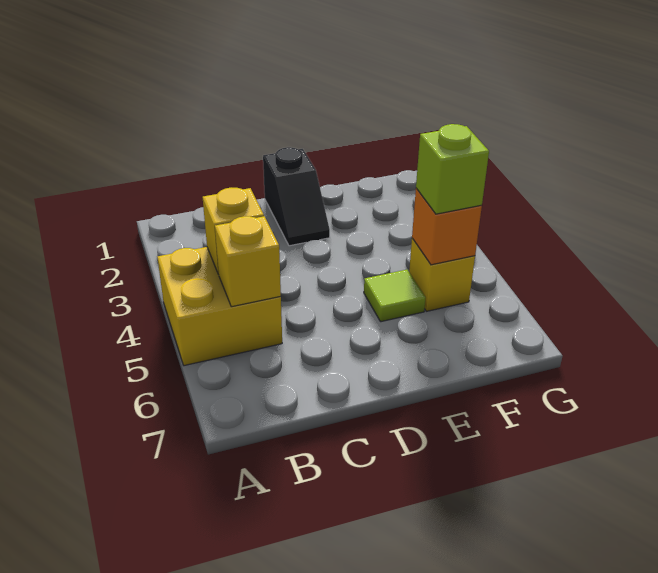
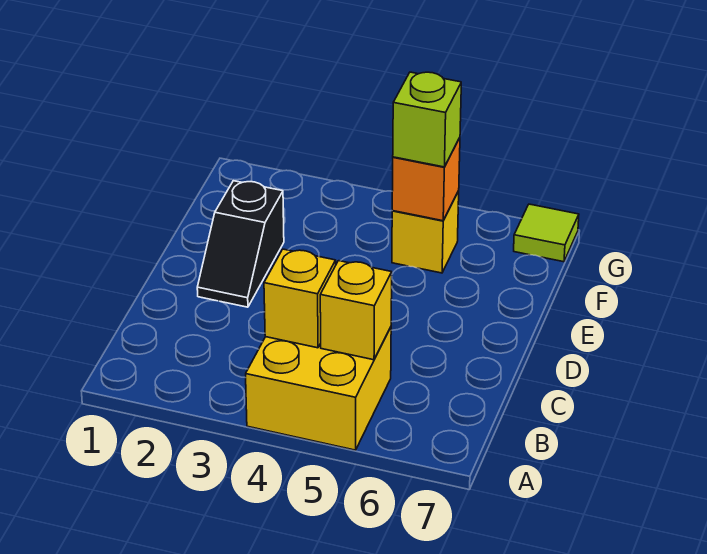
black 1x2 slope [263,147,330,246] -> black 1x2 slope turned to [197,181,284,307]
lime 1x1 tile [364,270,426,322] -> lime 1x1 tile moved to [514,204,579,262]

